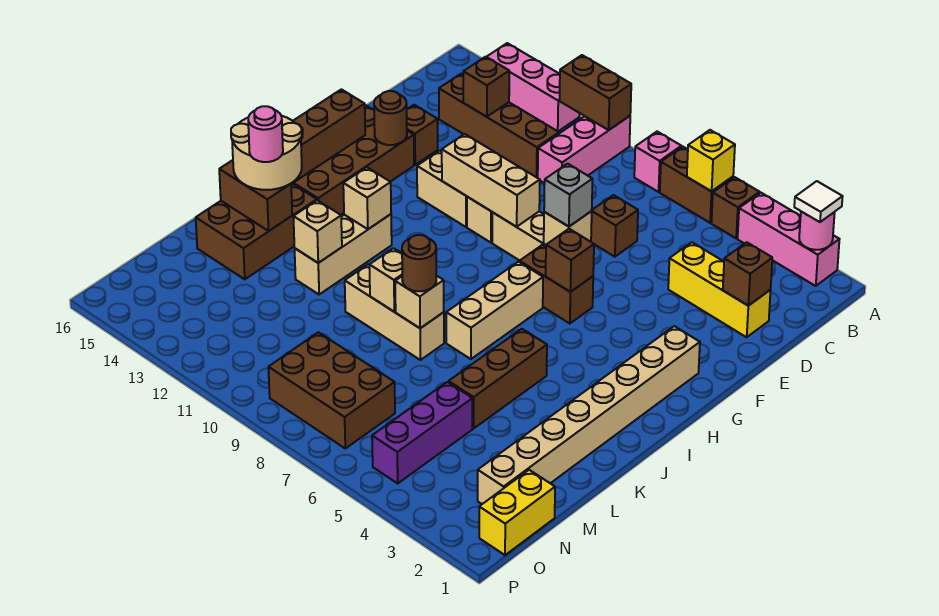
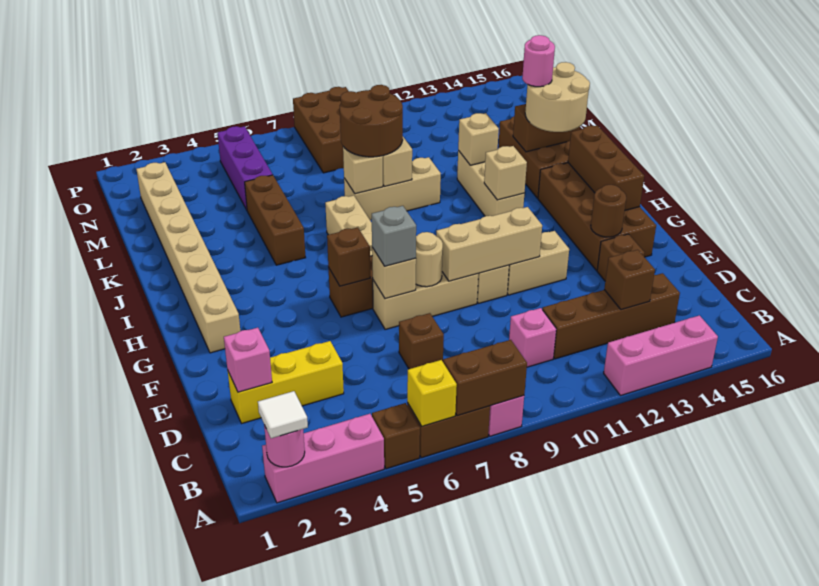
pink 1x3 brick [538,116,630,183] -> pink 1x1 brick [509,308,556,367]
brown 1x2 brick [559,55,631,130] -> brown 1x2 brick moved to [443,340,527,416]
brown 1x1 brick [723,242,772,306] -> pink 1x1 brick [224,328,272,392]
none -> tan 1x1 round brick [416,232,443,287]
brown 1x1 round brick [402,235,436,291] -> brown 2x2 round brick [339,85,403,157]
yellow 1x2 brick [479,470,555,555] -> none
brown 2x3 brick [268,332,395,448] -> brown 2x3 brick turned to [293,87,349,173]

